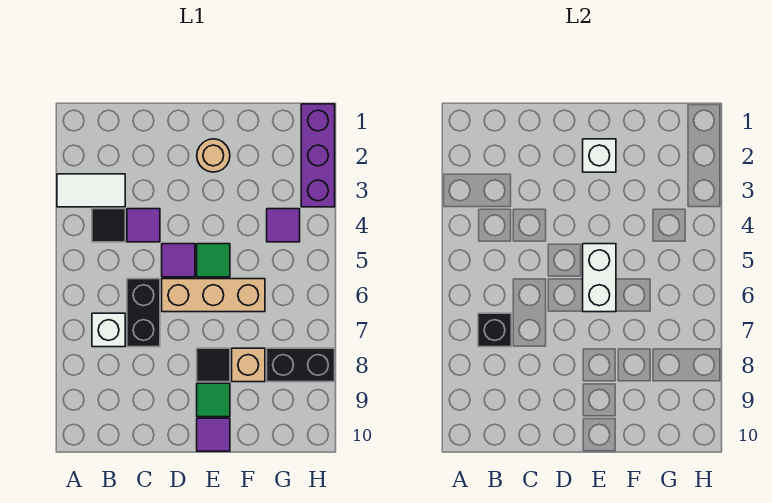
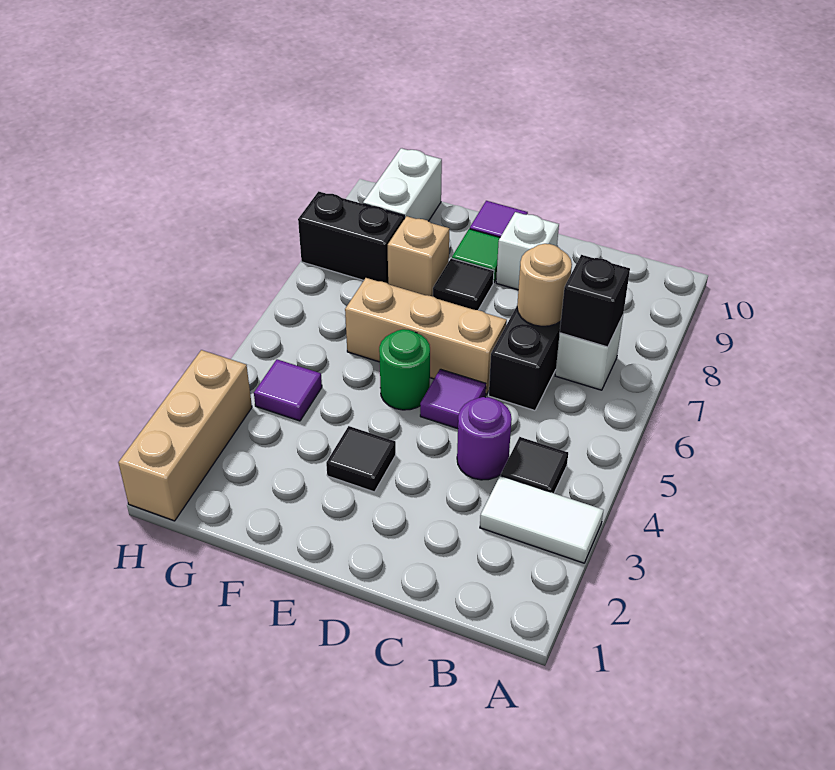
purple 1x1 tile [127,209,160,242] -> purple 1x1 round brick [457,397,512,480]
tan 1x1 round brick [197,139,230,172] -> tan 1x1 round brick moved to [517,244,572,326]
white 1x1 brick [583,139,616,172] -> white 1x1 brick moved to [496,212,559,290]
none -> black 1x1 tile [326,426,396,492]
green 1x1 tile [197,244,230,277] -> green 1x1 round brick [379,329,430,410]
white 1x2 brick [583,244,616,312] -> white 1x2 brick moved to [363,148,442,221]
purple 1x3 brick [301,104,335,207] -> tan 1x3 brick [118,350,252,521]

